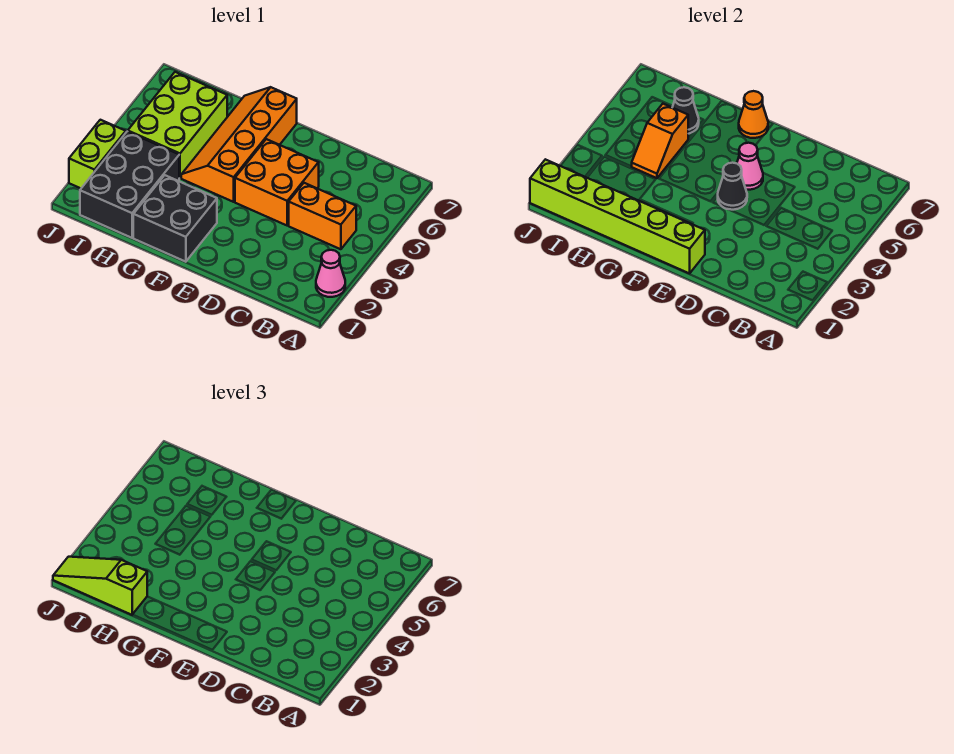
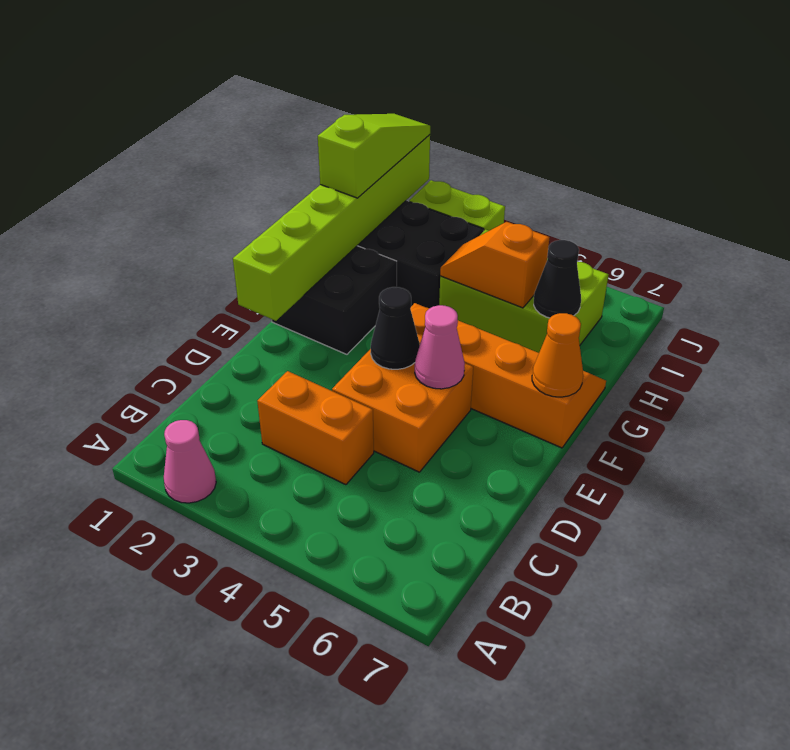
orange 1x2 brick [289,183,356,249] -> orange 1x2 brick turned to [257,371,374,485]

